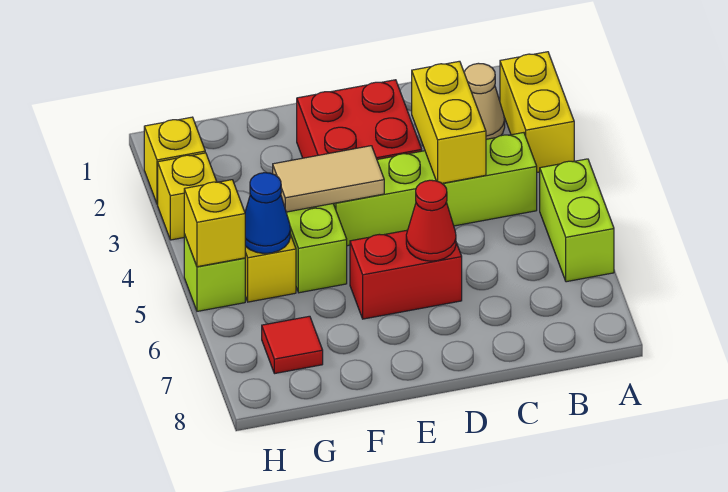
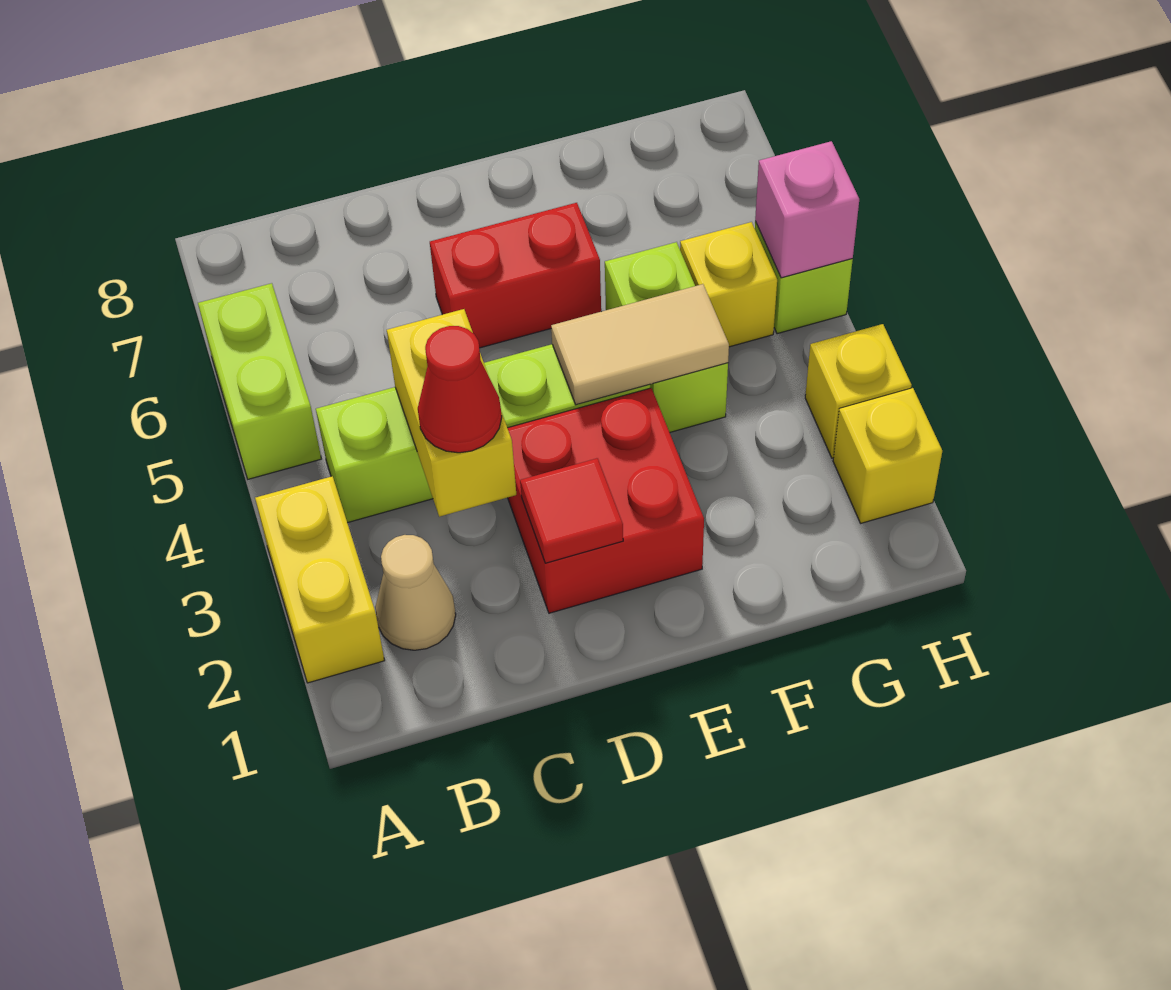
red 1x1 cone [406,180,456,261] -> red 1x1 cone moved to [418,326,502,453]
blue 1x1 cone [245,173,290,253] -> none
red 1x1 tile [262,316,323,374] -> red 1x1 tile moved to [520,458,623,563]
yellow 1x1 brick [184,180,245,267] -> pink 1x1 brick [755,141,859,278]

